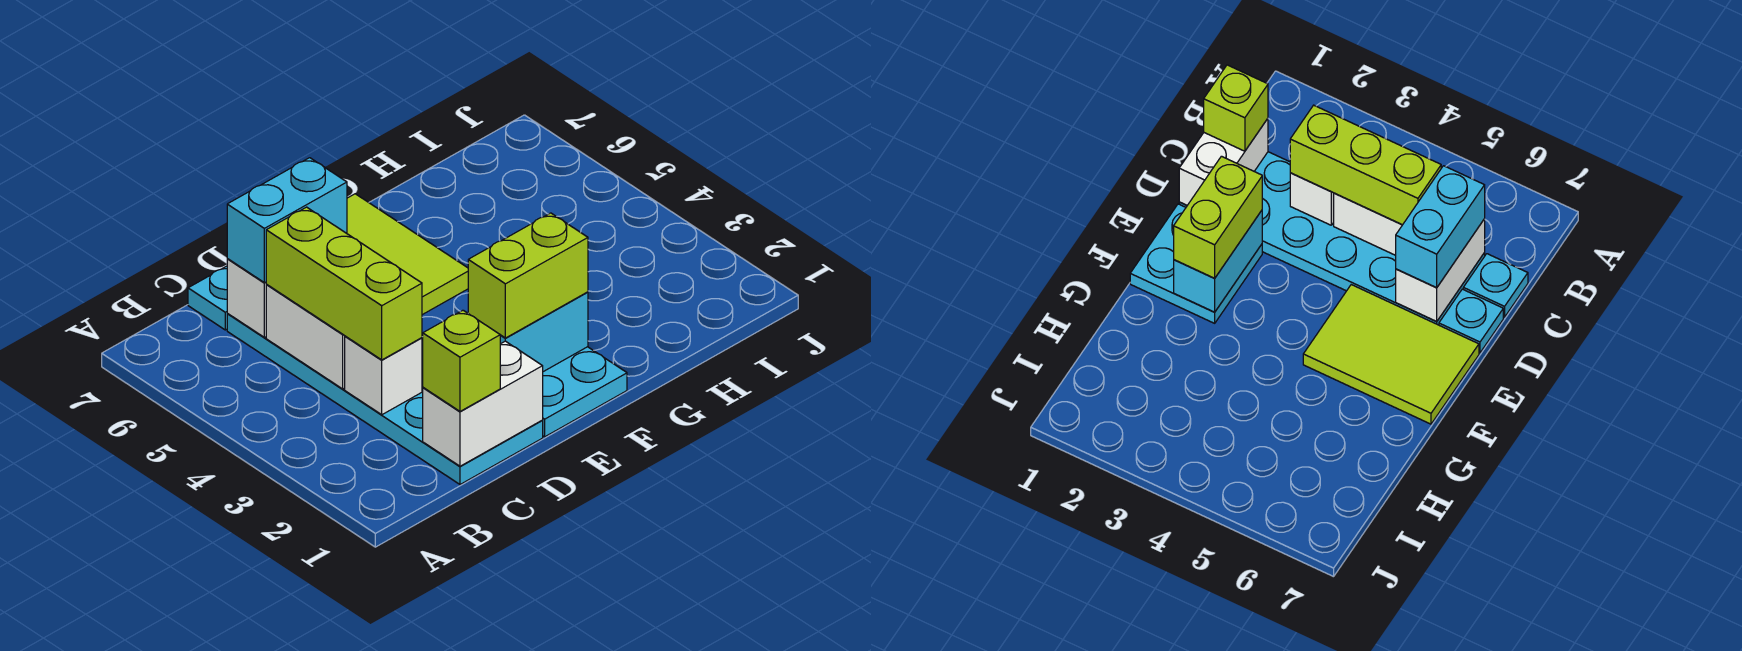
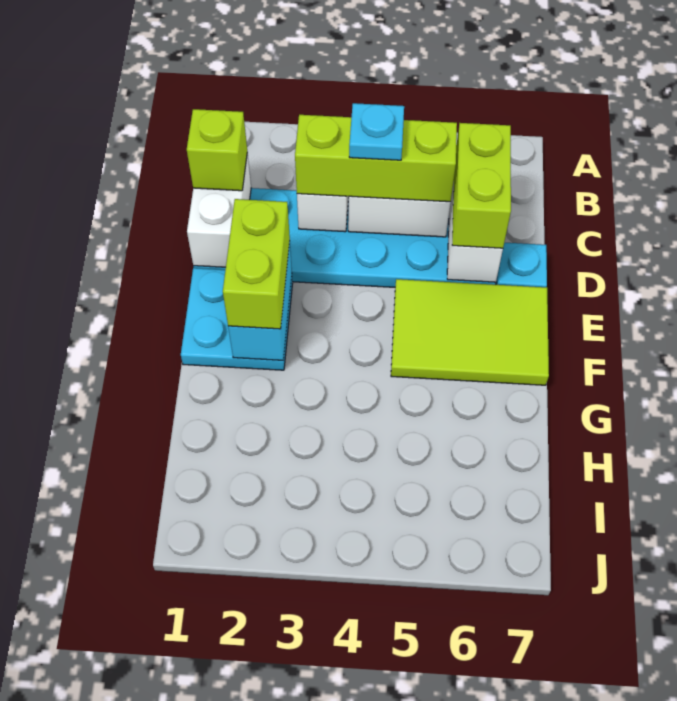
cyan 1x2 brick [227,158,347,283] -> lime 1x2 brick [452,123,511,248]
cyan 1x1 plate [188,266,227,330] -> cyan 1x1 plate moved to [349,103,404,160]

